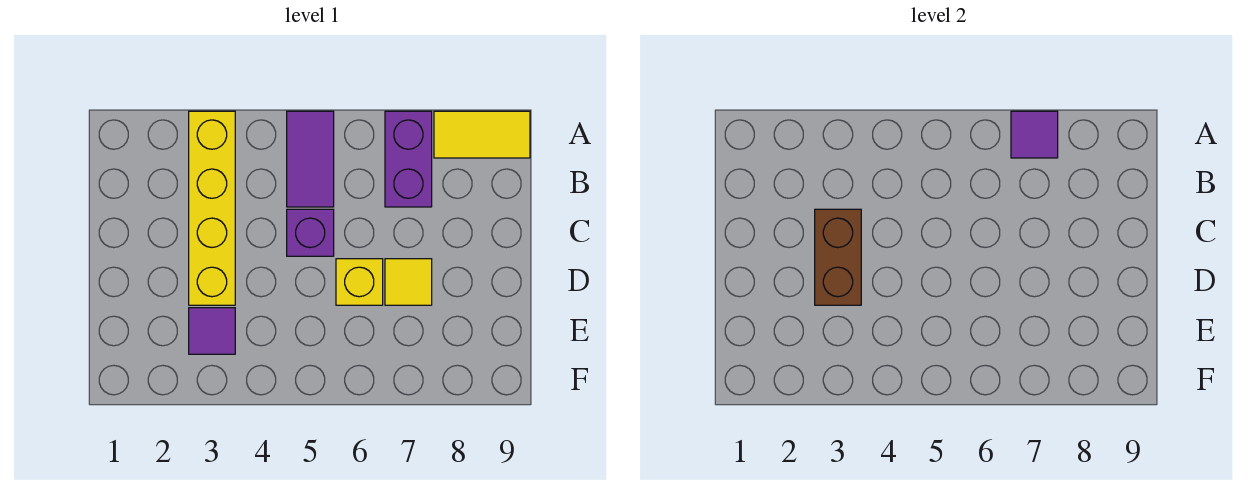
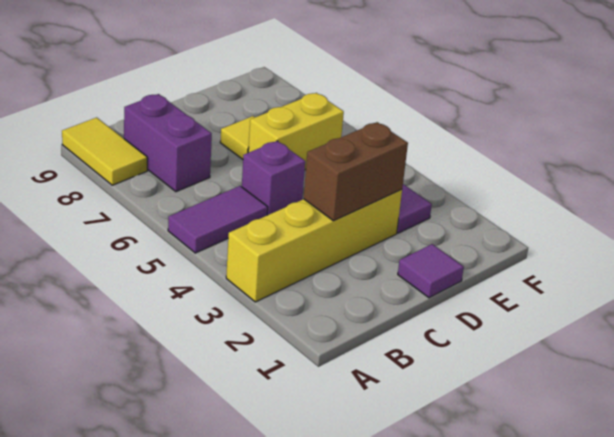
purple 1x2 brick [385,111,432,207] -> purple 1x2 brick turned to [124,94,212,192]
purple 1x1 tile [1011,111,1058,158] -> purple 1x1 tile moved to [398,244,464,298]
yellow 1x1 brick [336,259,383,305] -> yellow 1x2 brick [248,93,344,170]

